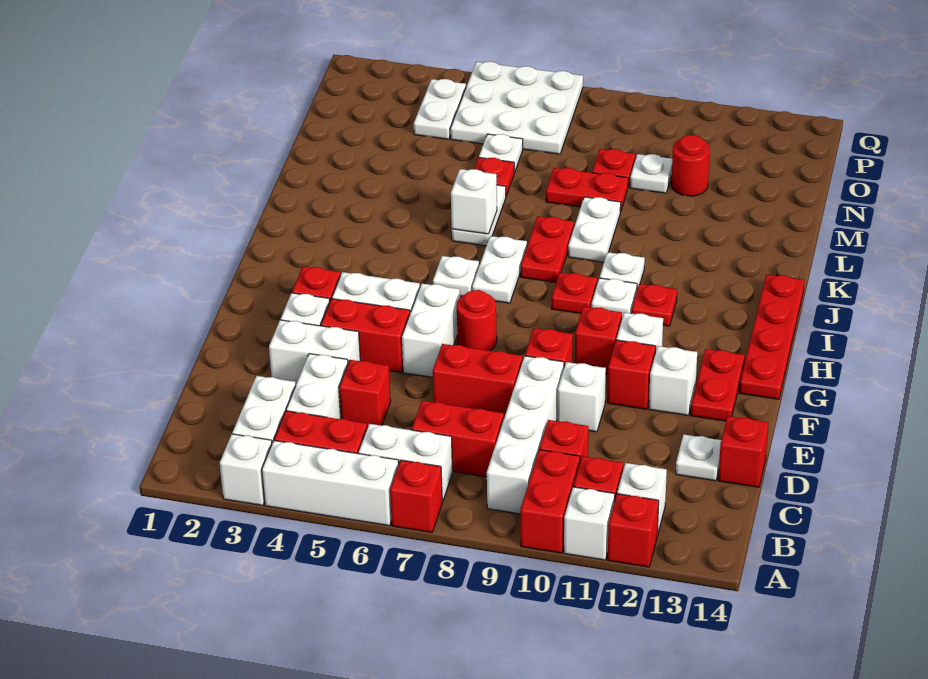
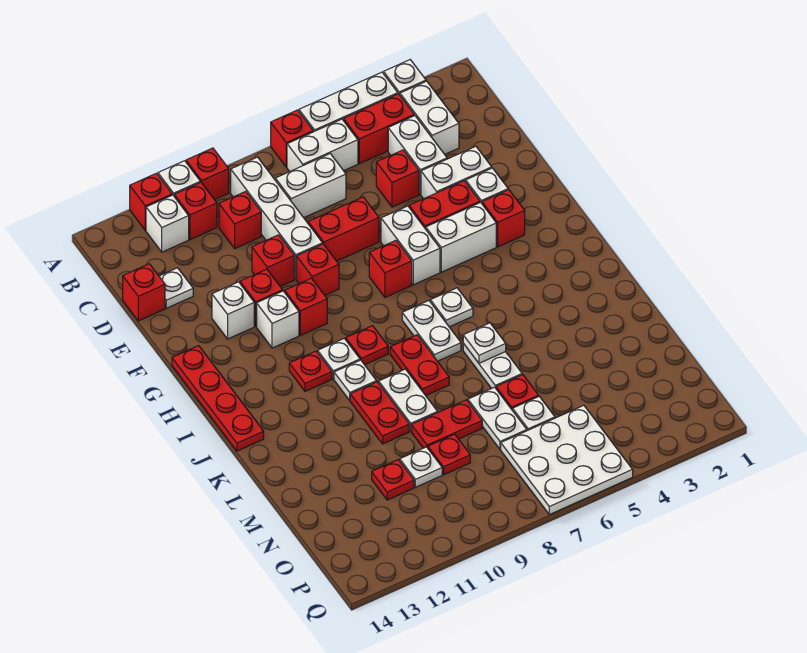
red 1x2 brick [520,450,580,553] -> red 1x1 brick [186,148,229,200]
red 1x2 brick [412,401,504,477] -> white 1x2 brick [275,154,346,218]
white 1x1 brick [557,362,606,432] -> red 1x1 brick [252,235,294,286]
red 1x2 plate [691,349,745,421] -> red 1x2 plate moved to [350,382,409,444]
red 1x1 round brick [457,290,497,351] -> red 1x1 brick [369,241,412,297]
white 1x1 brick [451,169,497,234] -> white 1x1 plate [463,323,506,363]
red 1x1 round brick [671,135,710,196] -> red 1x1 plate [372,460,414,500]
white 1x2 plate [414,79,466,139] -> white 1x2 plate moved to [468,387,527,449]

